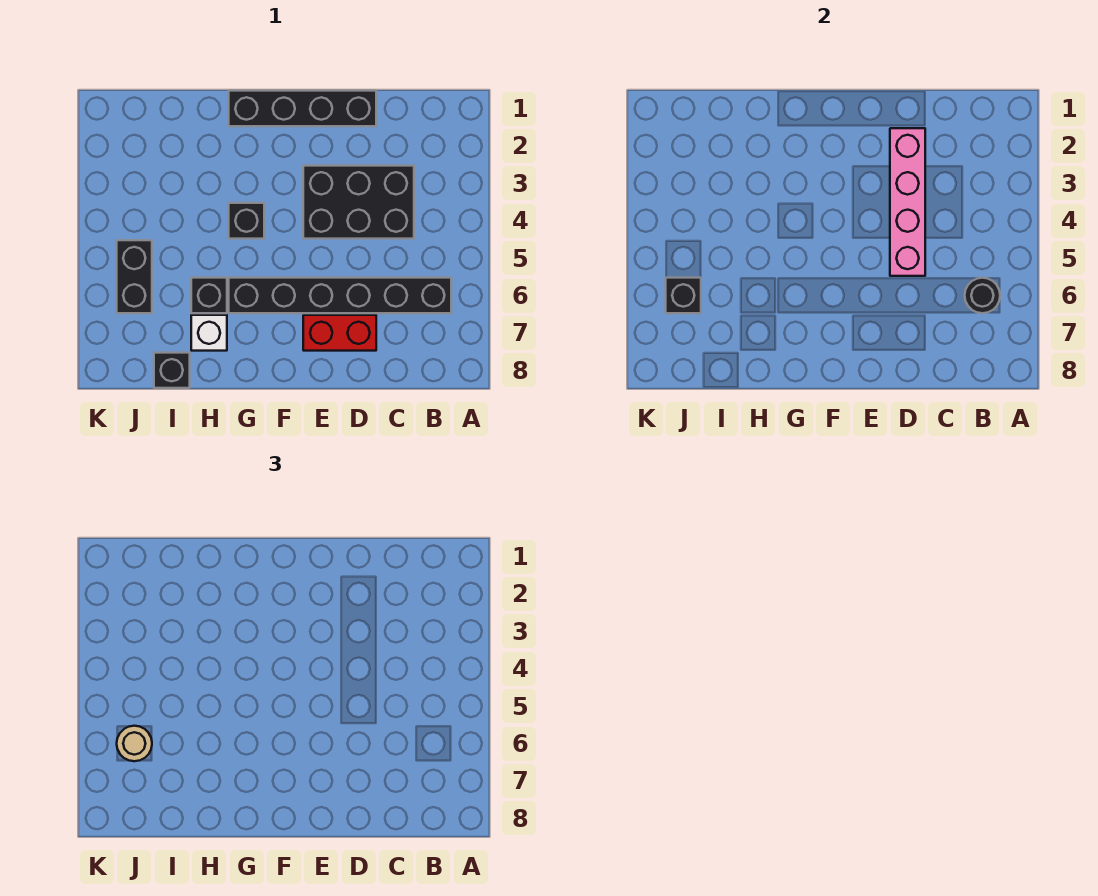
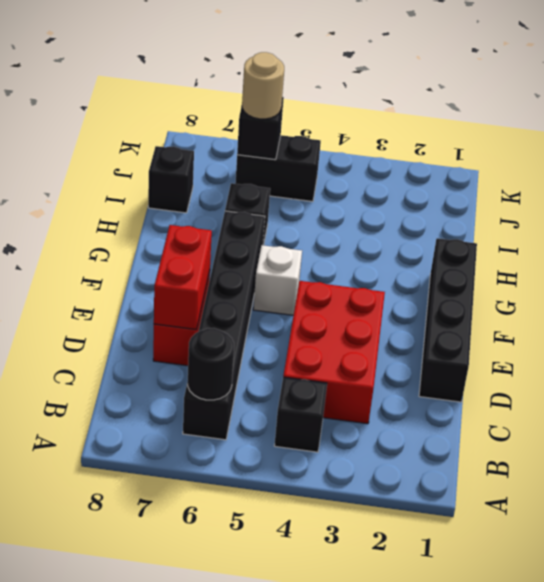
black 2x3 brick [303,166,414,239] -> red 2x3 brick [283,281,385,424]
pink 1x4 brick [890,128,925,276] -> none
none -> red 1x2 brick [154,225,212,330]
black 1x1 brick [229,203,264,239] -> black 1x1 brick moved to [274,377,327,452]
white 1x1 brick [191,315,227,351] -> white 1x1 brick moved to [253,245,302,315]

